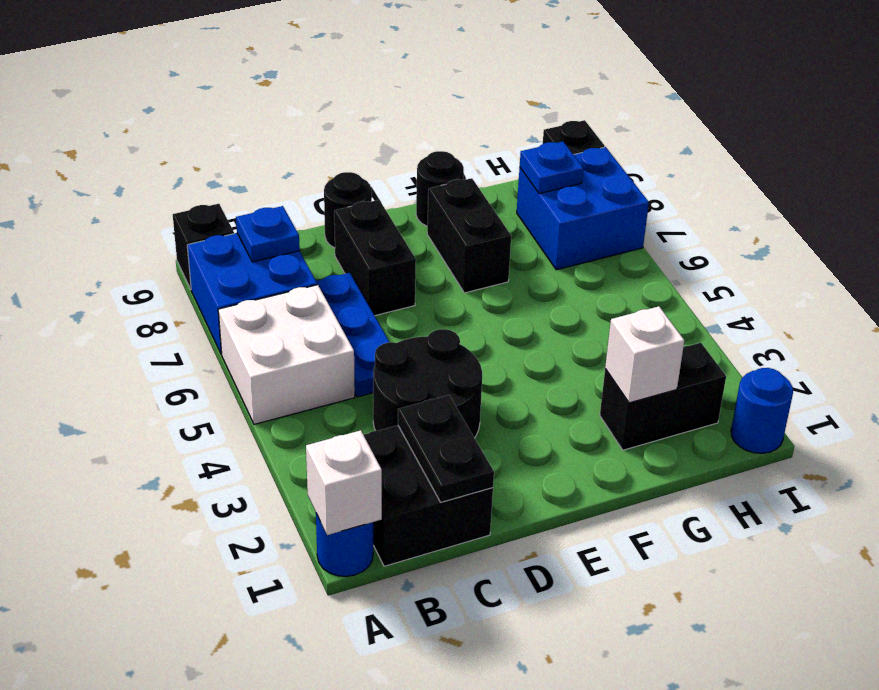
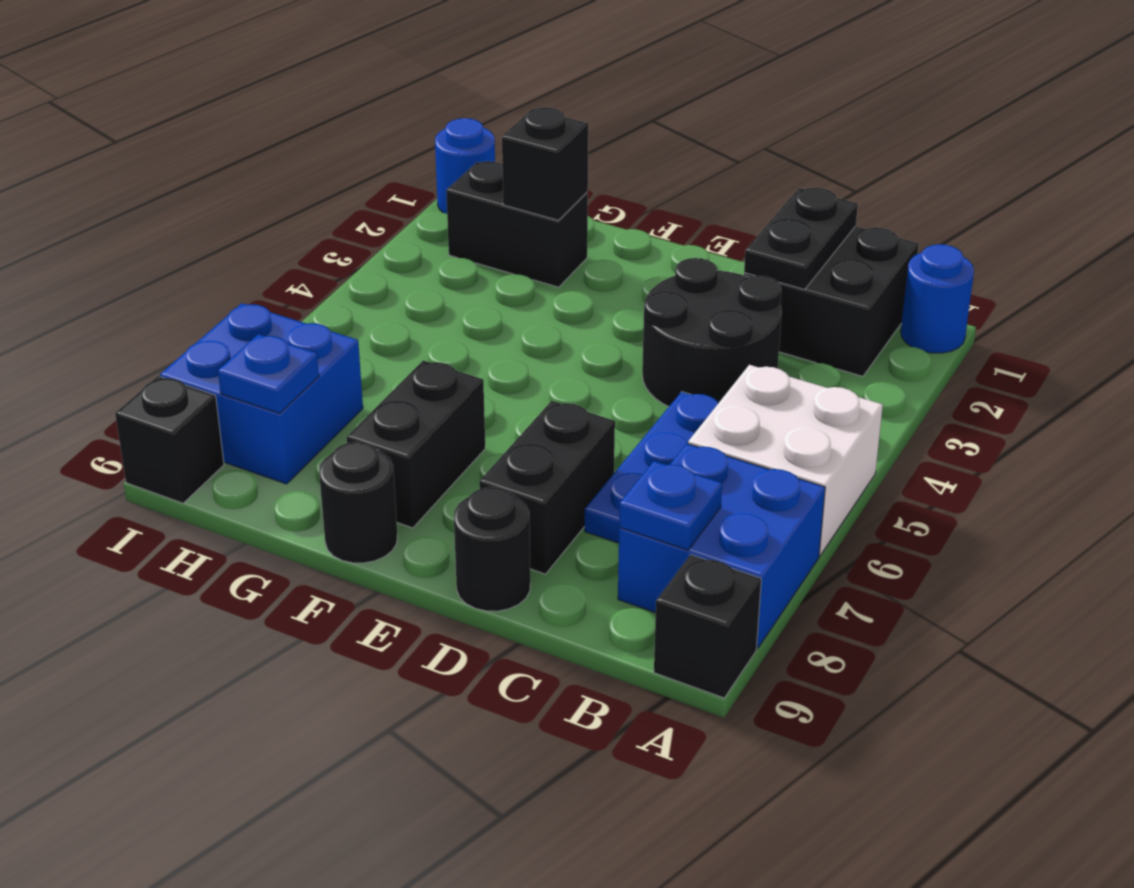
white 1x1 brick [306,430,382,535] -> none
white 1x1 brick [605,306,684,403] -> black 1x1 brick [502,107,588,221]

